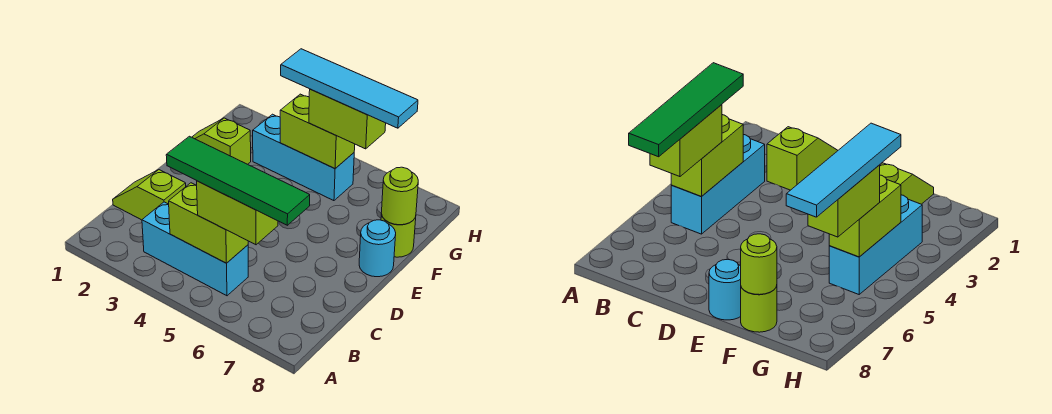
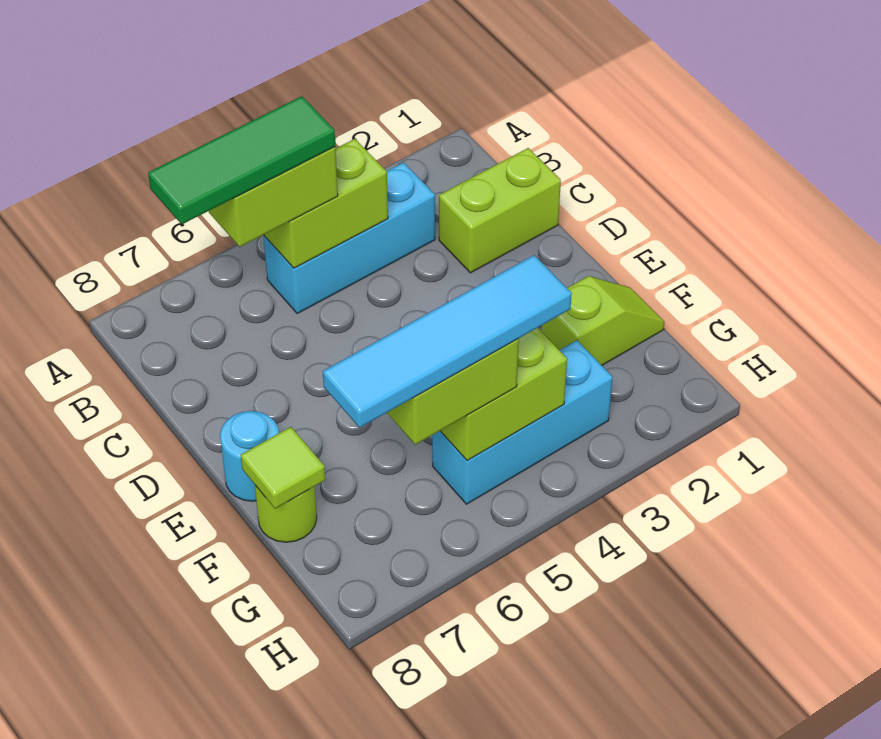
green 1x4 tile [166,136,310,225] -> green 1x3 tile [148,96,335,224]
lime 1x2 slope [113,170,186,220] -> lime 1x2 brick [439,148,561,273]
lime 1x1 round brick [381,167,418,225] -> lime 1x1 tile [241,427,325,509]

